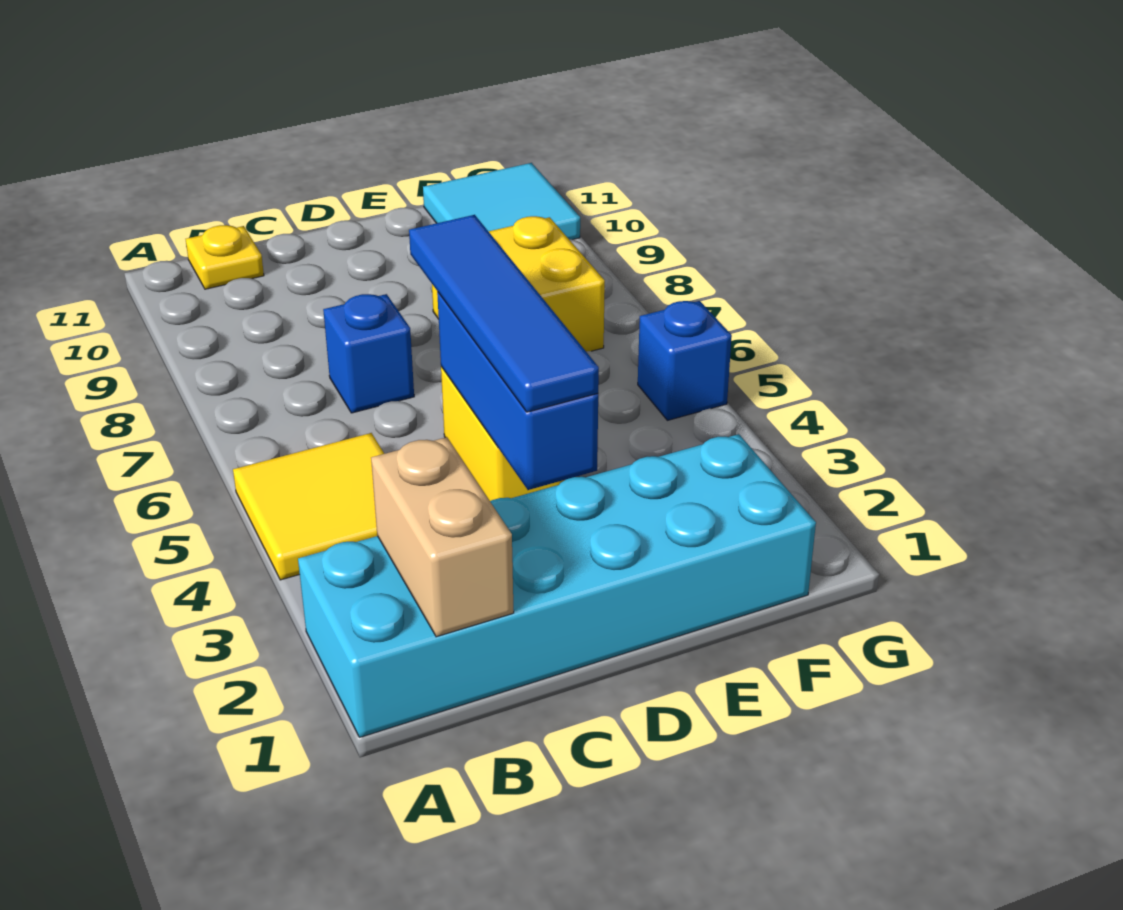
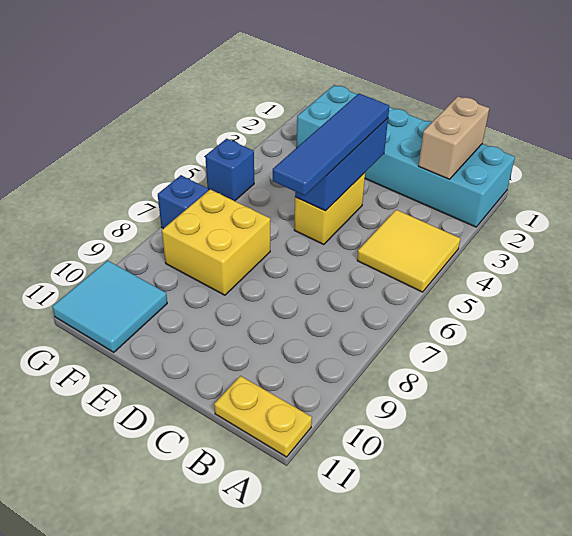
yellow 1x1 plate [186,225,264,289] -> yellow 1x2 plate [214,376,312,457]
blue 1x1 brick [323,294,414,413] -> blue 1x1 brick moved to [158,175,209,229]

